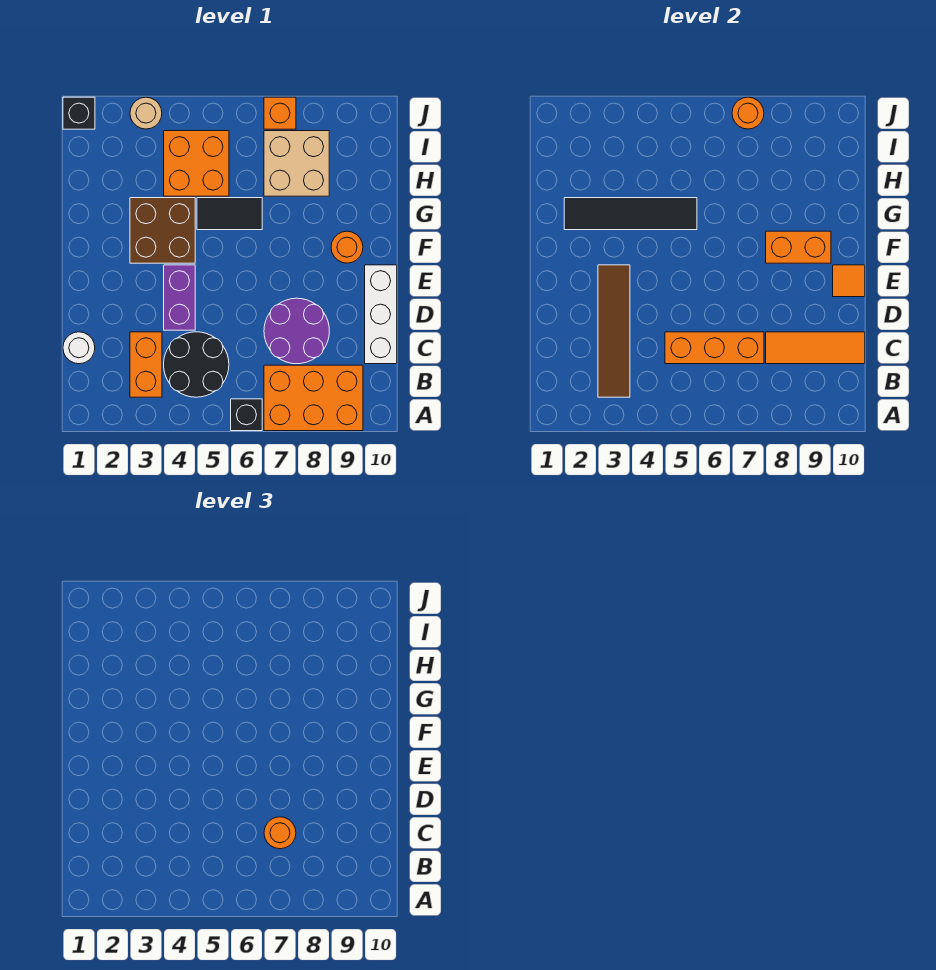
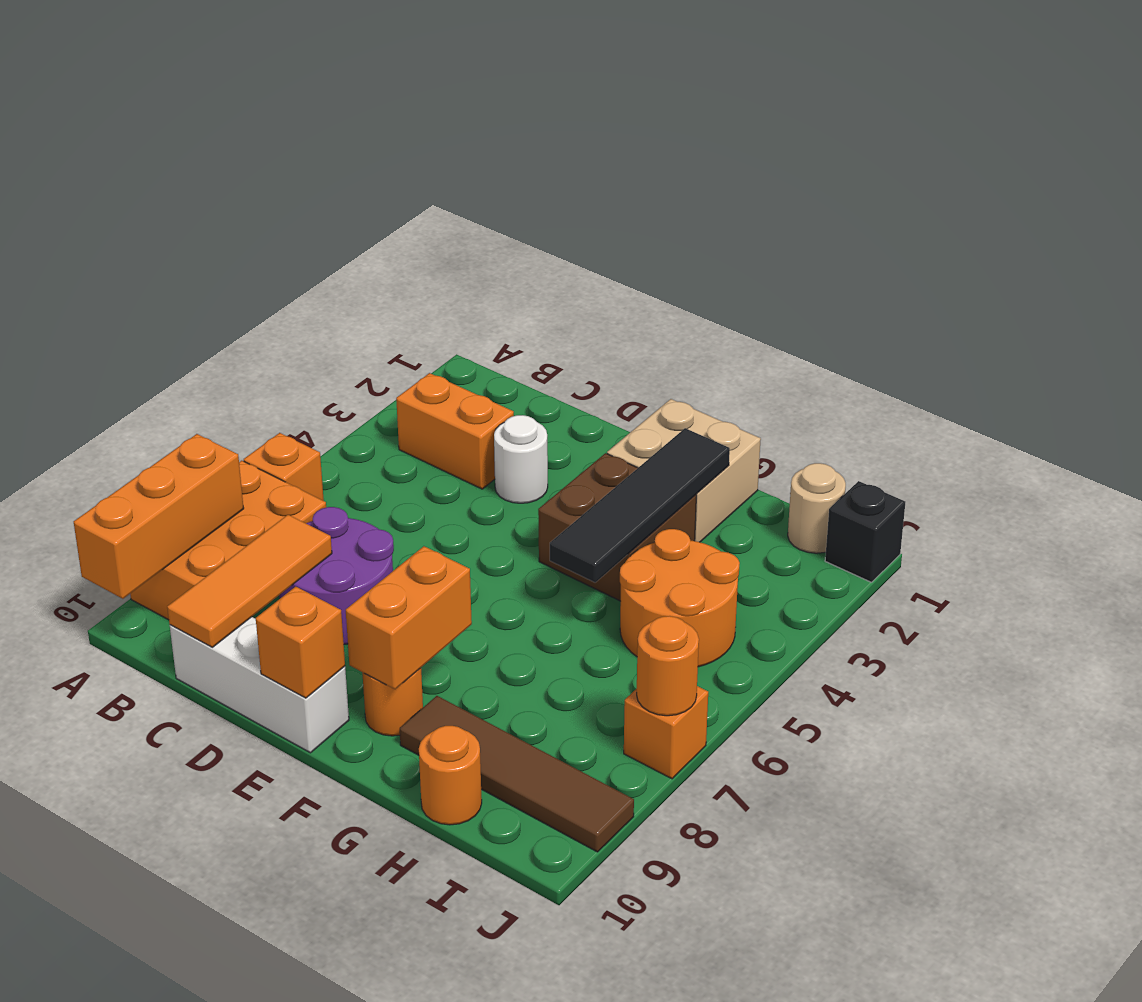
black 1x1 brick [231,399,262,431] -> orange 1x1 brick [244,433,324,501]
brown 1x4 tile [598,265,630,397] -> brown 1x4 tile moved to [400,696,634,852]
black 2x2 round brick [164,332,229,397] -> none
white 1x1 round brick [63,332,95,364] -> white 1x1 round brick moved to [494,415,548,503]
orange 1x3 brick [665,332,764,364] -> orange 1x3 brick moved to [74,434,244,599]
orange 1x1 round brick [264,817,296,849] -> orange 1x1 round brick moved to [419,726,482,825]
purple 1x2 brick [164,265,195,330] -> none
orange 1x1 tile [833,265,865,297] -> orange 1x1 brick [256,587,345,698]
black 1x2 tile [197,198,262,230] -> none
orange 2x2 brick [164,131,229,196] -> orange 2x2 round brick [620,529,740,667]
tan 2x2 brick [264,131,329,196] -> tan 2x2 brick moved to [607,399,761,542]
tan 1x1 round brick [130,97,162,129] -> tan 1x1 round brick moved to [788,463,846,553]

